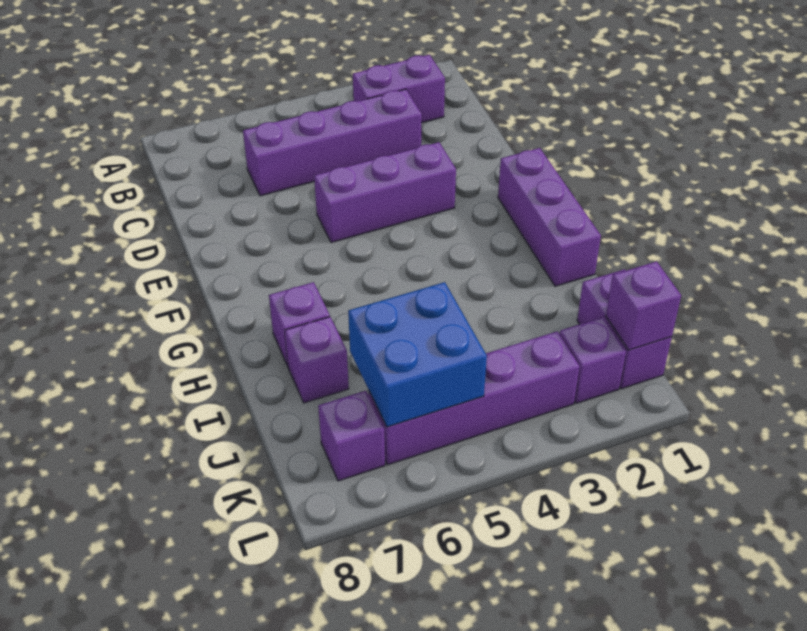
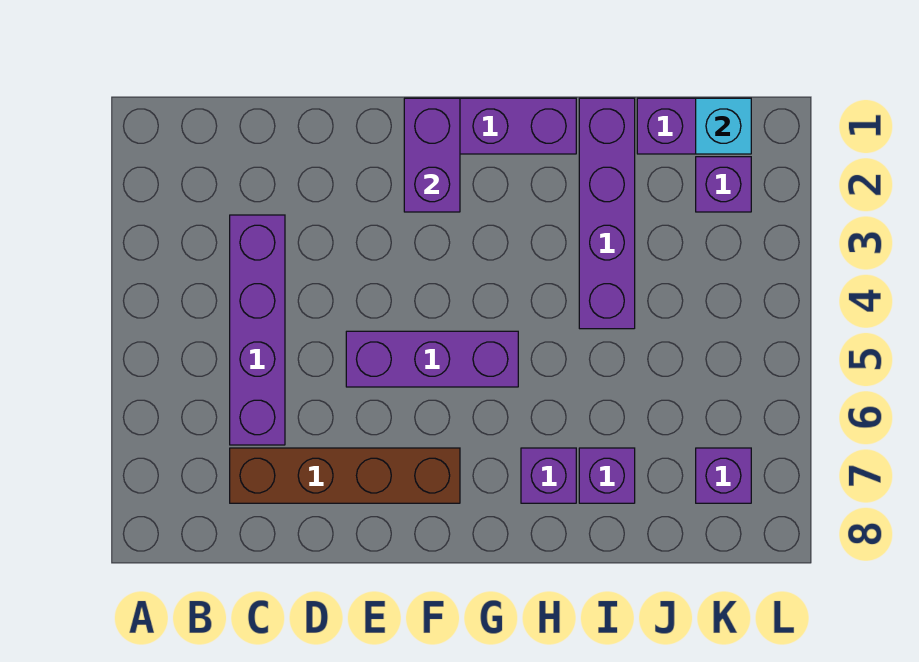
purple 1x2 brick [353,55,445,123] -> purple 1x2 brick moved to [404,98,460,212]
none -> brown 1x4 brick [230,448,460,503]
purple 1x3 brick [314,142,456,243] -> purple 1x3 brick turned to [346,331,518,387]
blue 2x2 brick [348,282,487,427] -> none
purple 1x1 brick [606,261,681,350] -> cyan 1x1 brick [696,98,751,154]
purple 1x4 brick [368,331,580,465] -> purple 1x4 brick moved to [579,98,635,329]

